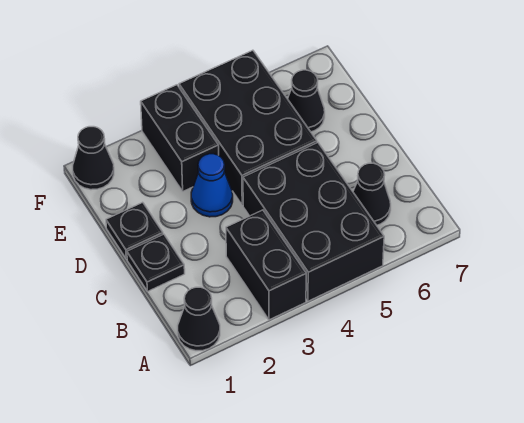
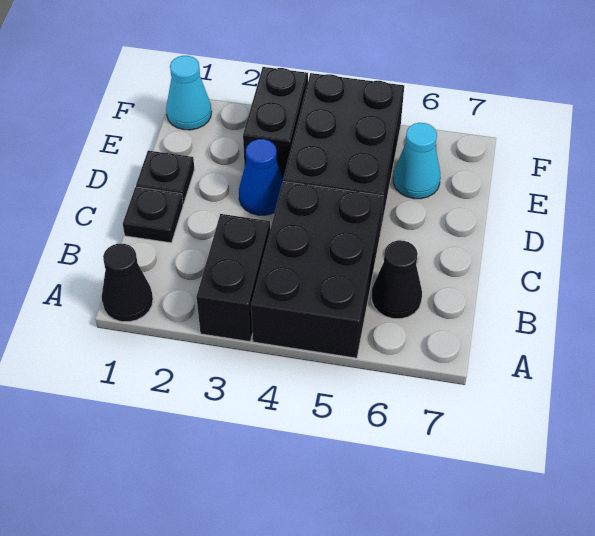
black 1x1 cone [288,70,325,132] -> cyan 1x1 cone [393,123,441,199]
black 1x1 cone [73,127,114,190] -> cyan 1x1 cone [166,56,212,130]

